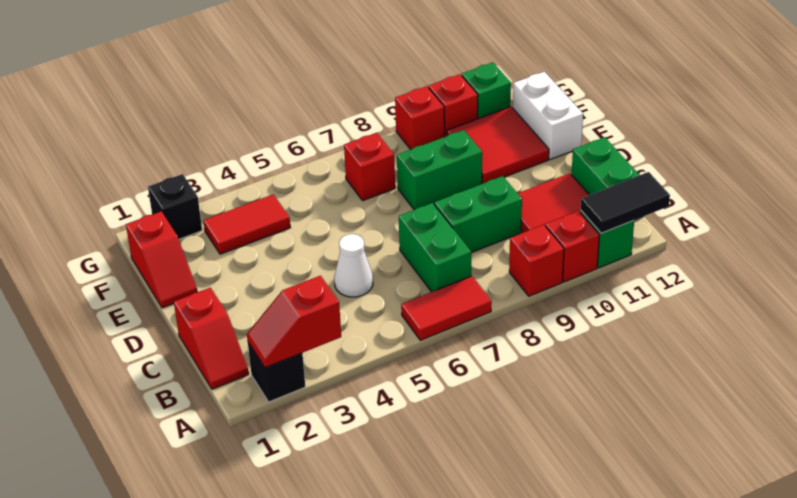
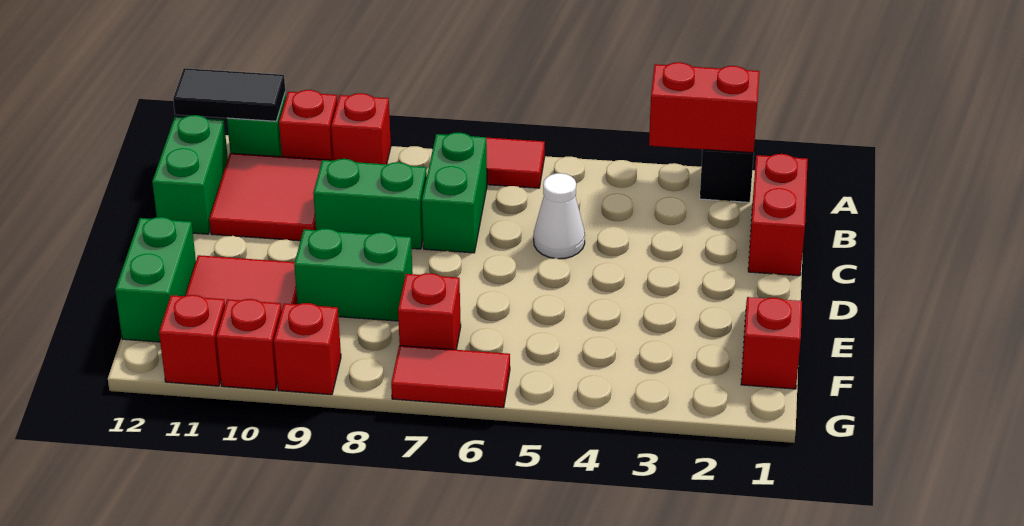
red 1x2 slope [247,276,341,367] -> red 1x2 brick [649,62,759,153]
red 1x2 slope [174,288,249,389] -> red 1x2 brick [748,154,808,276]
white 1x2 brick [513,72,583,160] -> green 1x2 brick [115,217,196,342]
red 1x2 tile [203,194,290,254] -> red 1x2 tile moved to [391,346,510,408]
black 1x1 brick [148,174,202,239] -> none
green 1x1 brick [462,62,511,119] -> red 1x1 brick [159,295,225,386]

